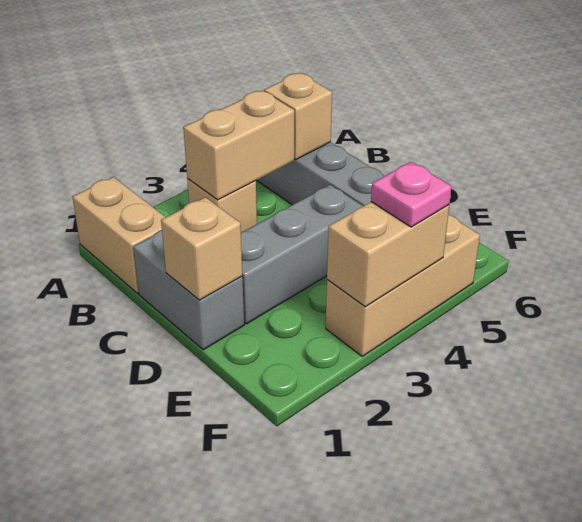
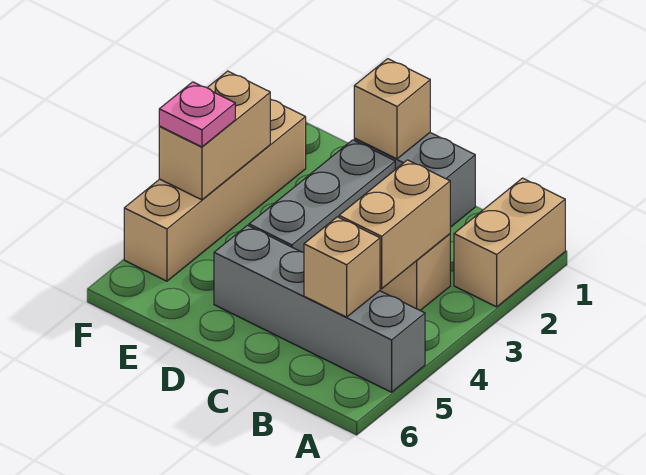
tan 1x2 brick [72,177,165,293] -> tan 1x2 brick turned to [454,178,565,307]
tan 1x3 brick [326,215,480,356] -> tan 1x4 brick [124,100,306,281]

